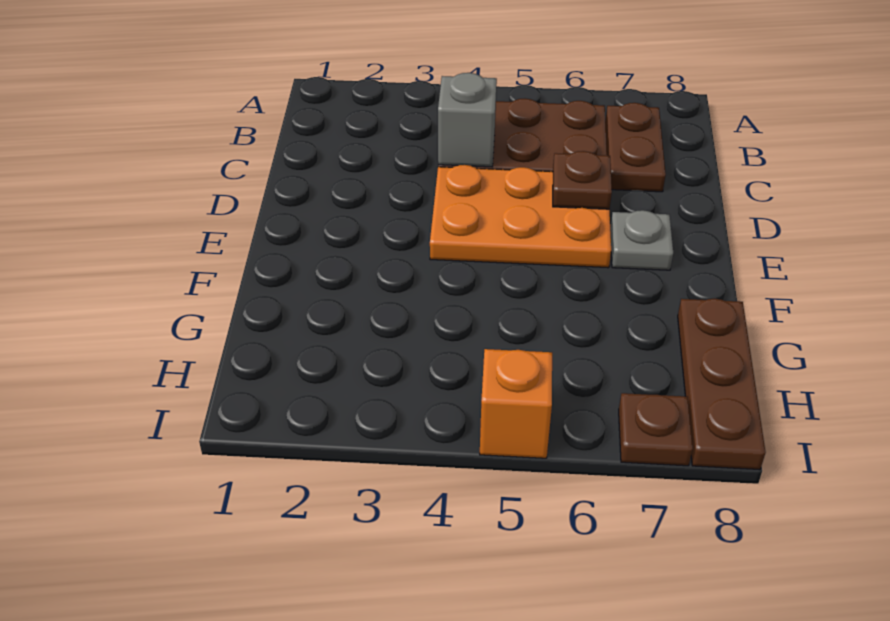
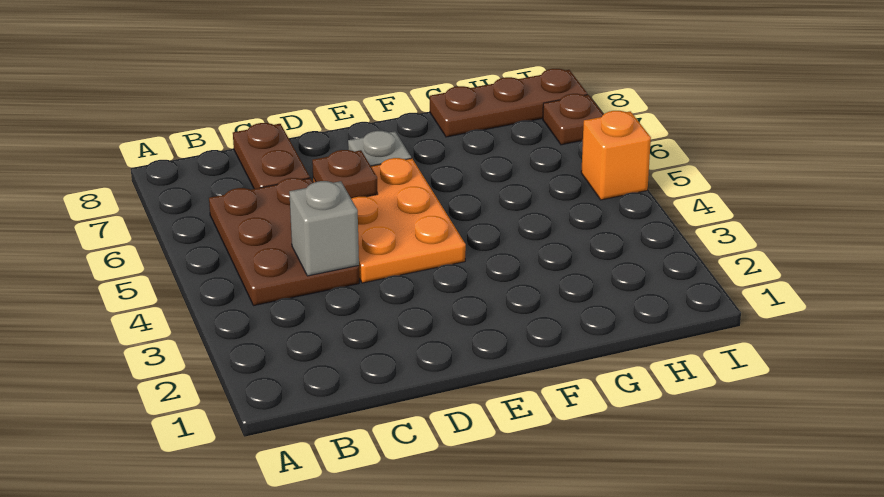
brown 1x2 plate [605,103,666,192] -> brown 1x2 plate turned to [233,123,310,189]

